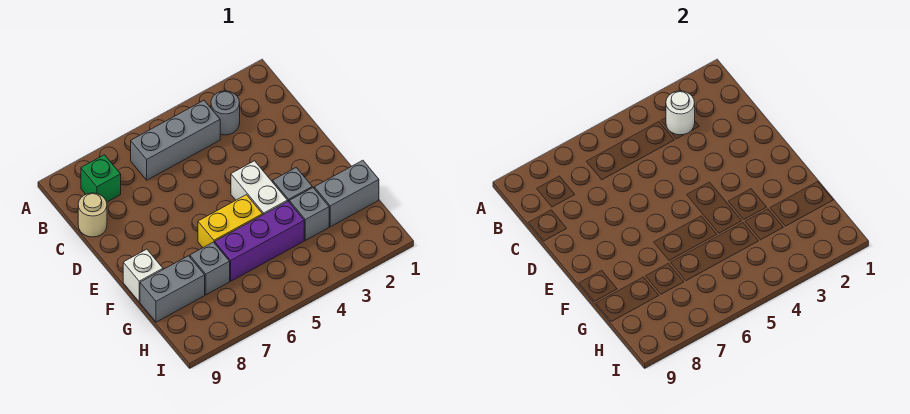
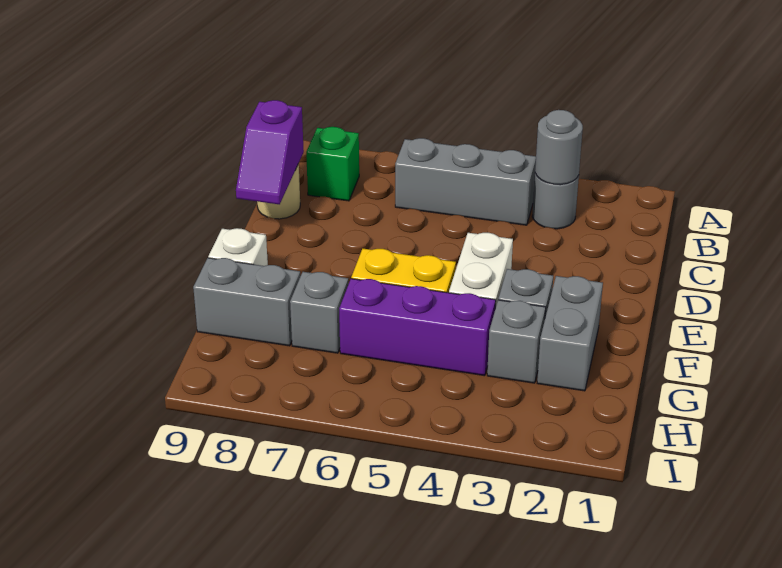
white 1x1 round brick [666,91,695,135] -> grey 1x1 round brick [535,110,583,185]
none -> purple 1x2 slope [236,100,304,204]
grey 1x2 brick [314,160,379,227] -> grey 1x2 brick turned to [537,276,603,391]

